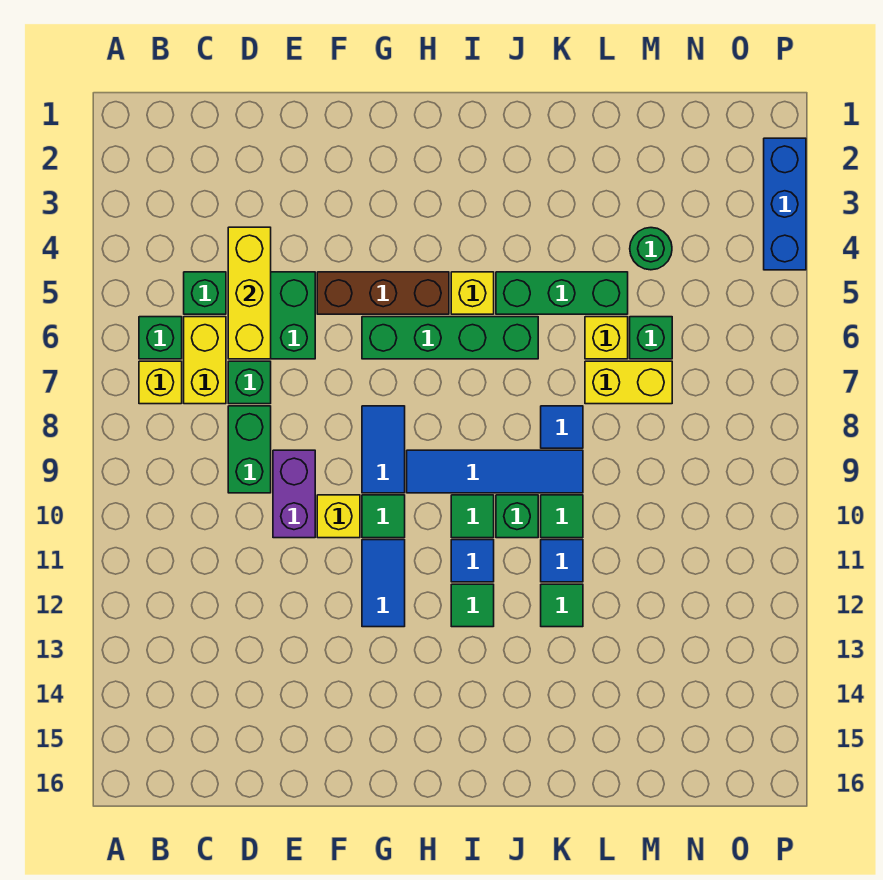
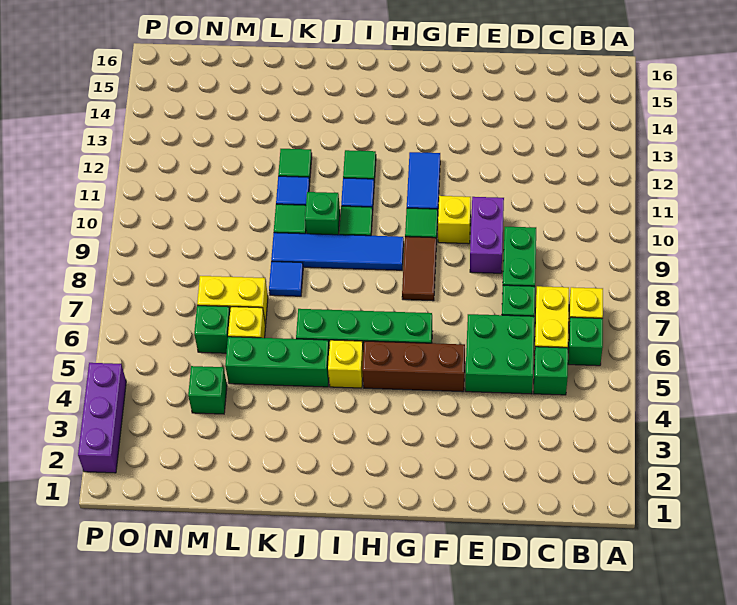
yellow 1x3 brick [228,227,271,359] -> none
blue 1x2 tile [362,406,405,493] -> brown 1x2 tile [402,237,437,301]
green 1x1 round brick [630,228,672,270] -> green 1x1 brick [188,366,227,414]
blue 1x3 brick [764,138,806,270] -> purple 1x3 brick [78,363,126,473]

